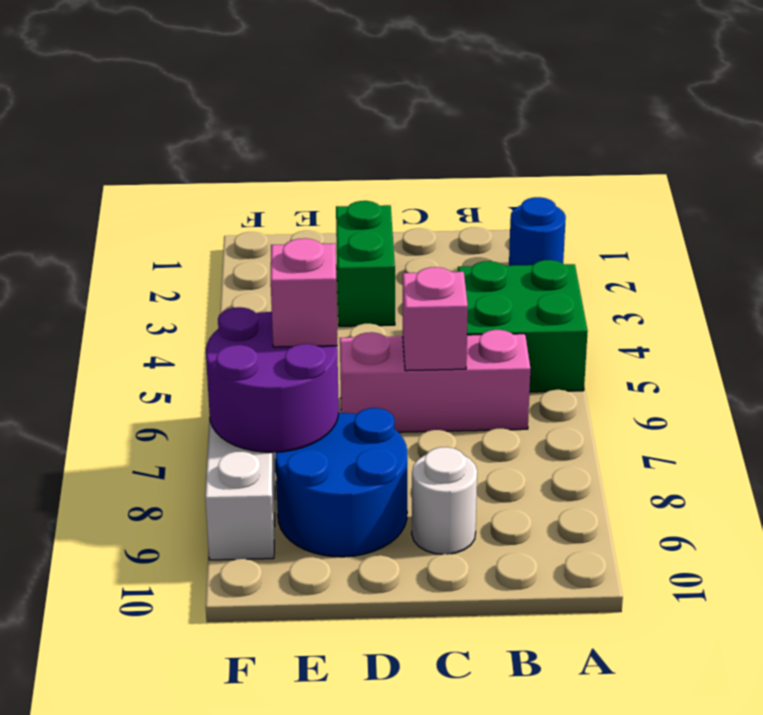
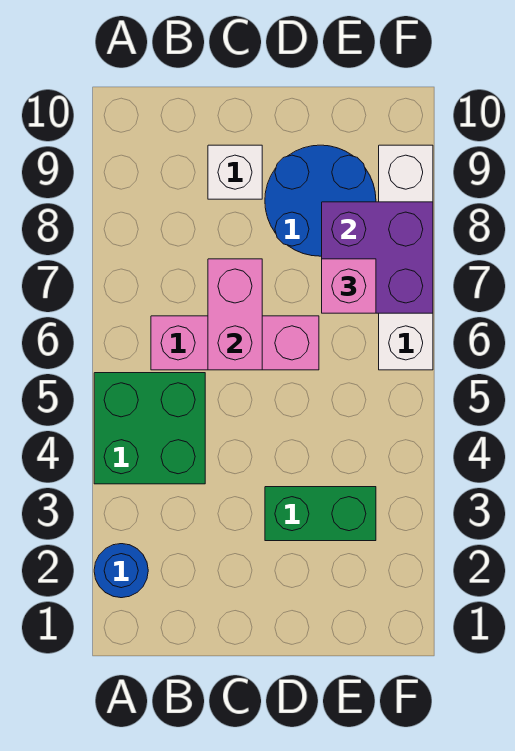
pink 1x1 brick [403,267,468,371] -> pink 1x2 brick [208,259,262,370]
white 1x1 round brick [412,447,477,554] -> white 1x1 brick [208,145,262,199]
green 1x2 brick [336,201,395,326] -> green 1x2 brick turned to [265,487,376,541]
purple 2x2 round brick [206,307,339,452] -> purple 2x2 brick [322,202,433,313]

